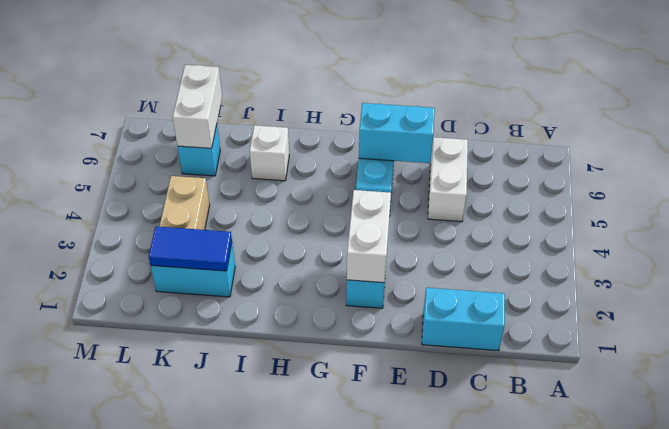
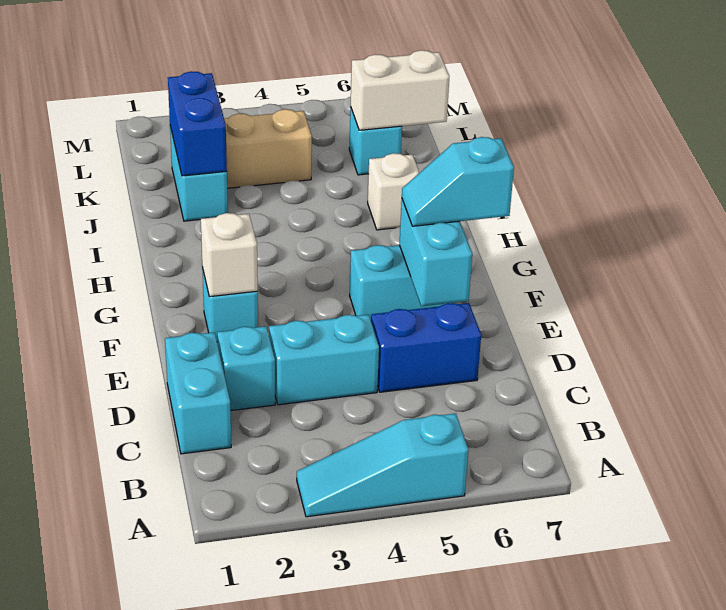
none -> cyan 1x3 slope [297,413,468,517]
none -> cyan 1x1 brick [217,326,275,410]
none -> cyan 1x2 brick [269,315,379,405]
white 1x2 brick [428,137,468,222] -> blue 1x2 brick [371,303,481,392]
white 1x2 brick [347,190,391,283] -> white 1x1 brick [201,213,258,297]
none -> cyan 1x2 slope [402,137,514,226]
blue 1x2 tile [149,226,232,271] -> blue 1x2 brick [168,71,227,176]

